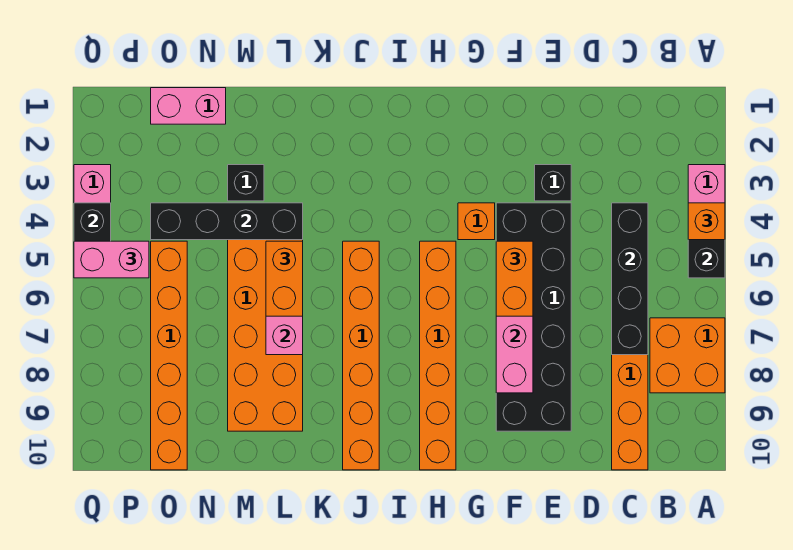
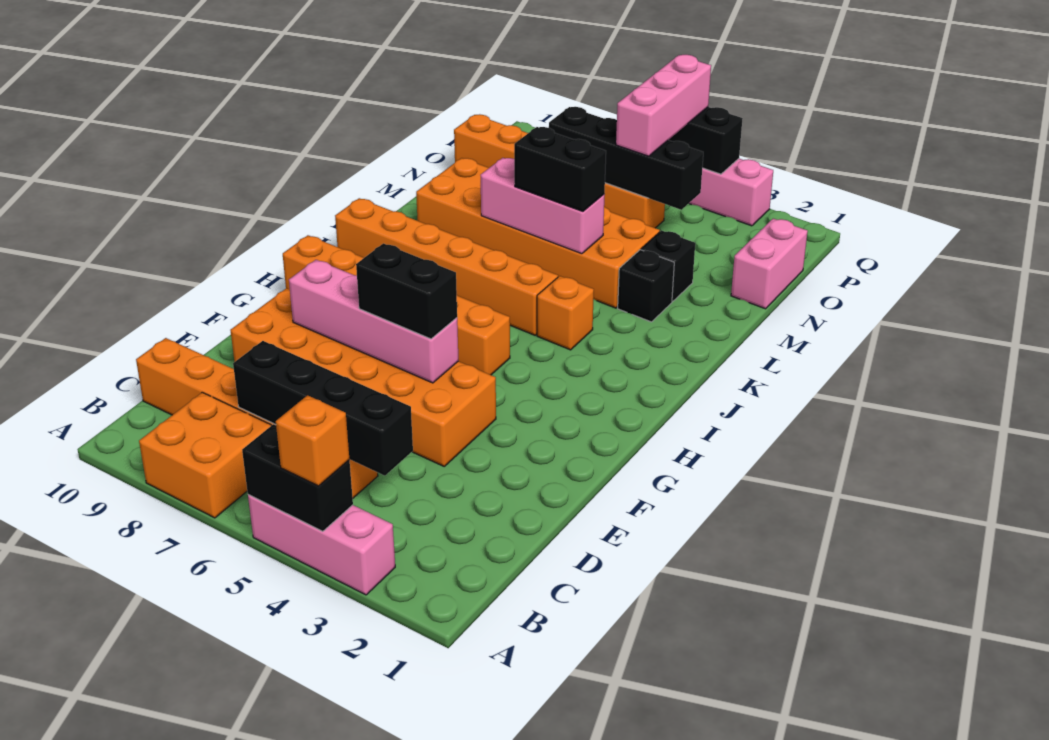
black 1x1 brick [535,165,571,201] -> black 1x1 brick moved to [618,250,674,322]
black 2x6 brick [496,203,571,431] -> orange 2x6 brick [230,288,496,466]
orange 1x2 brick [496,241,533,316] -> black 1x2 brick [356,243,457,339]
orange 1x1 brick [458,203,495,240] -> orange 1x1 brick moved to [537,276,594,350]
black 1x4 brick [151,203,303,240] -> black 1x4 brick turned to [549,107,703,210]
orange 1x2 brick [266,241,303,316] -> black 1x2 brick [514,127,606,211]
pink 1x2 brick [74,241,149,278] -> pink 1x3 brick [616,55,711,156]

